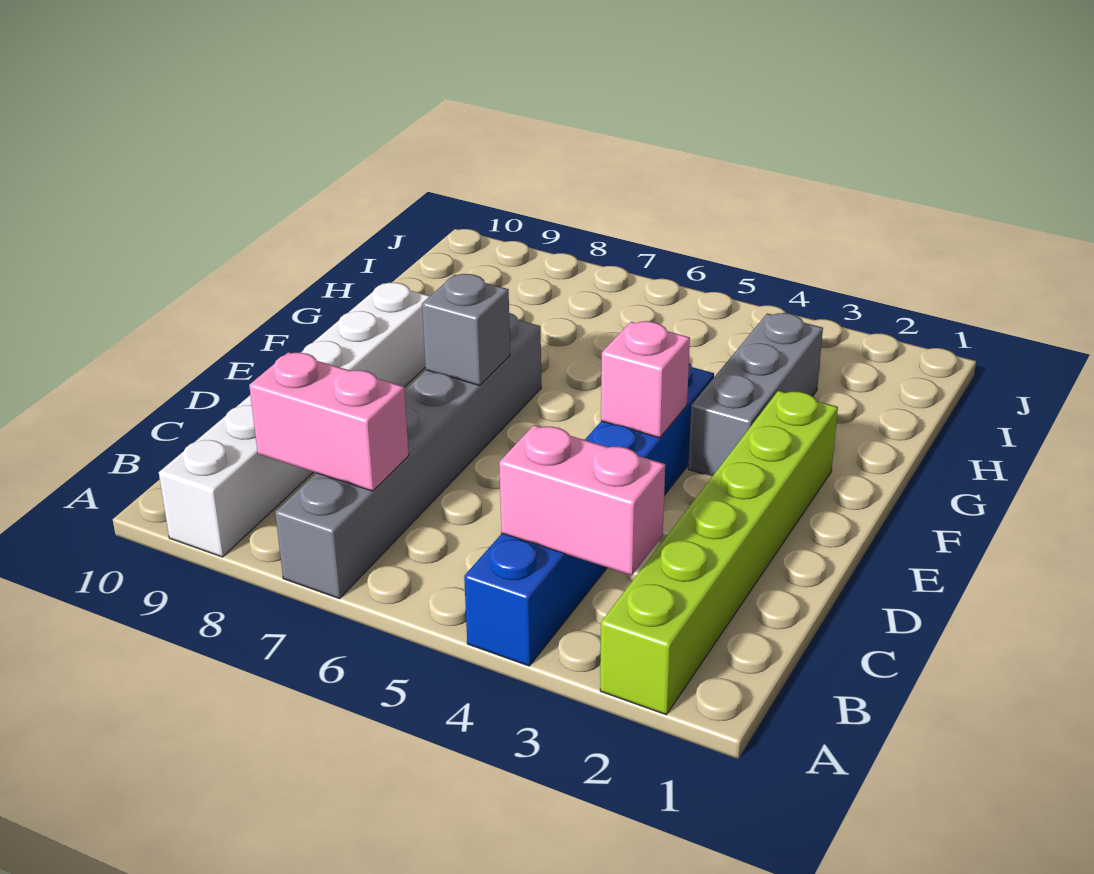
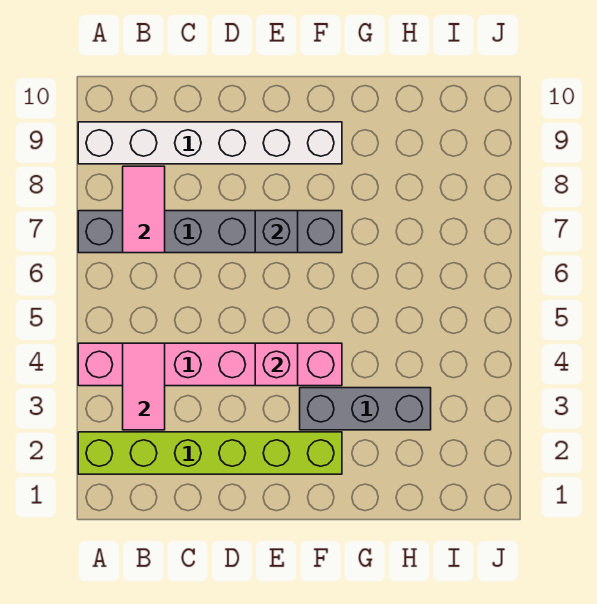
blue 1x6 brick [464,363,714,666] -> pink 1x6 brick [78,343,342,386]
pink 1x2 brick [499,425,665,575] -> pink 1x2 tile [123,343,165,430]
pink 1x2 brick [249,352,409,491] -> pink 1x2 tile [123,166,165,253]

